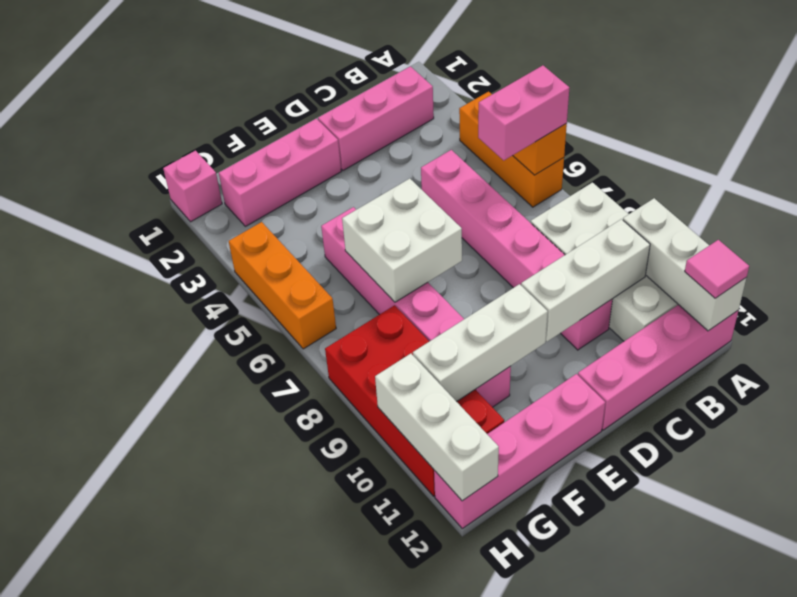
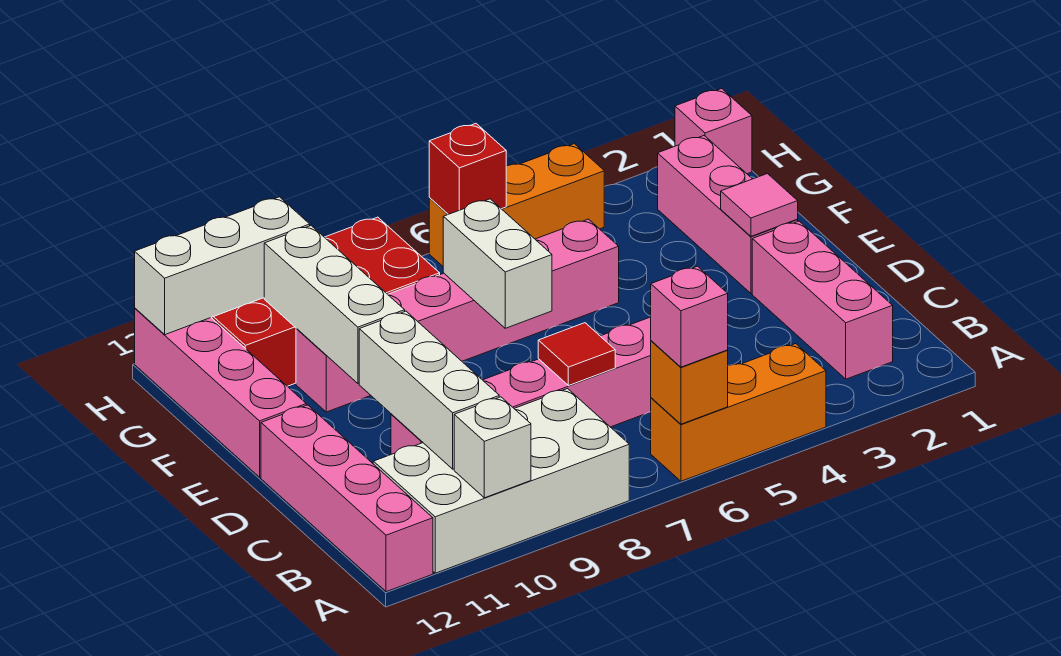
pink 1x2 brick [478,65,569,160] -> pink 1x1 brick [651,266,728,367]
white 1x3 brick [623,198,747,331] -> white 1x1 brick [454,397,531,498]
pink 1x1 tile [685,240,749,298] -> pink 1x1 tile moved to [721,174,798,236]
none -> red 1x1 tile [538,323,615,386]
white 2x2 brick [342,179,462,302] -> white 1x2 brick [443,199,552,328]
none -> red 1x1 brick [429,124,506,214]

